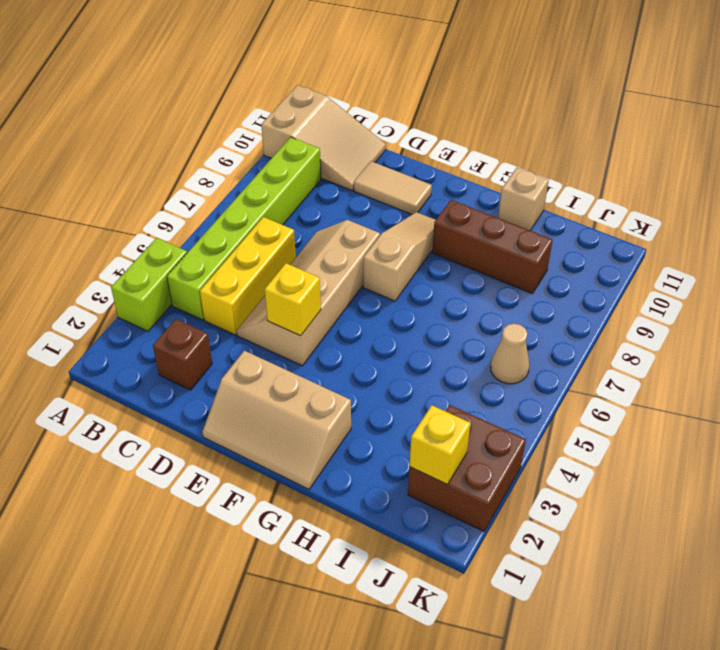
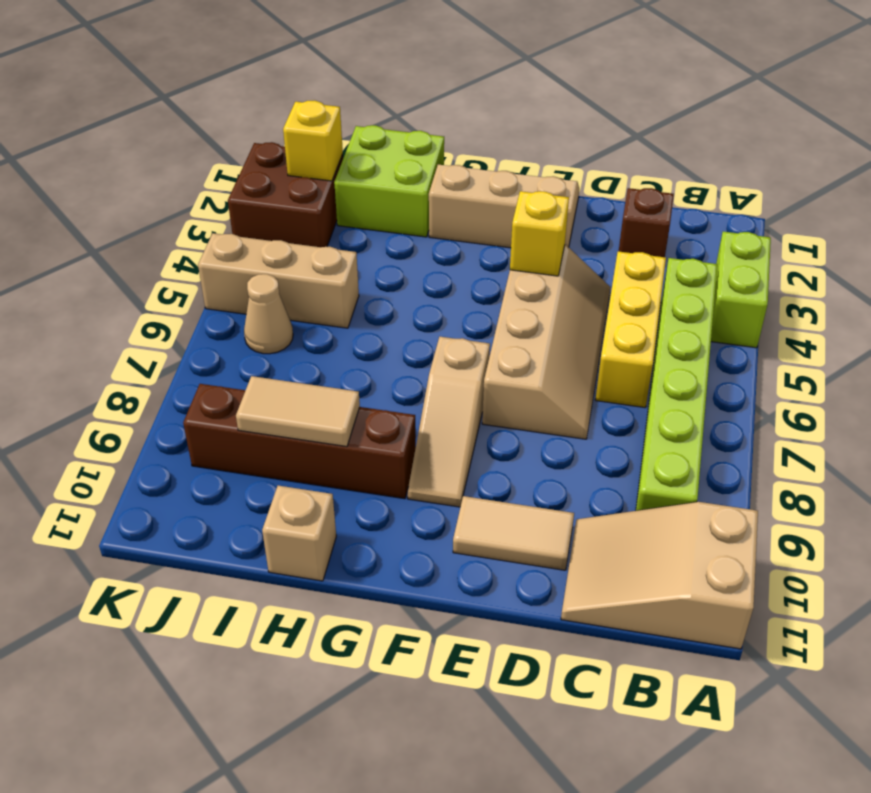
brown 1x3 brick [432,200,553,294] -> brown 1x4 brick [183,384,416,499]
none -> lime 2x2 brick [334,125,444,237]
none -> tan 1x2 tile [236,376,360,447]
none -> tan 1x3 brick [198,233,359,328]

